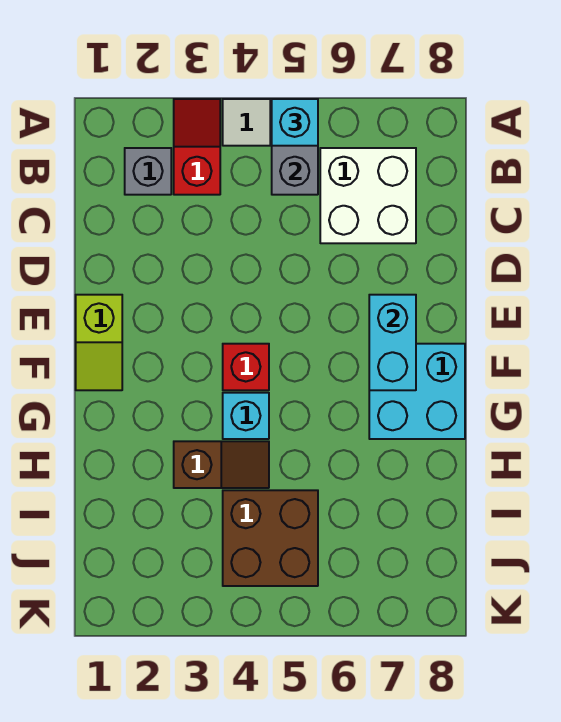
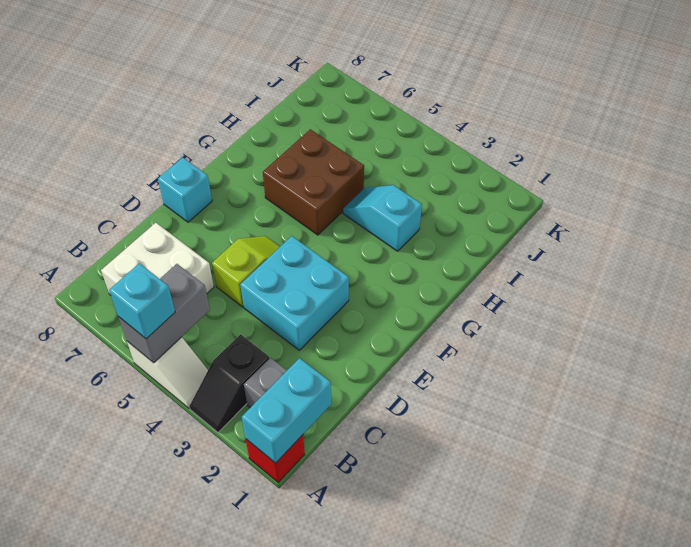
red 1x2 slope [174,99,220,195] -> black 1x2 slope [190,334,269,432]
lime 1x2 slope [76,295,122,390] -> lime 1x2 slope moved to [212,236,280,307]
cyan 1x2 brick [369,295,416,390] -> cyan 1x2 brick moved to [242,358,331,463]
red 1x1 brick [223,344,269,390] -> red 1x1 brick moved to [246,435,305,482]
cyan 2x2 brick [369,344,465,439] -> cyan 2x2 brick moved to [240,236,349,350]
cyan 1x1 brick [223,393,269,439] -> cyan 1x1 brick moved to [158,157,212,222]
brown 1x2 slope [174,441,269,488] -> cyan 1x2 slope [343,185,422,251]
brown 2x2 brick [223,490,318,586] -> brown 2x2 brick moved to [263,129,364,235]

